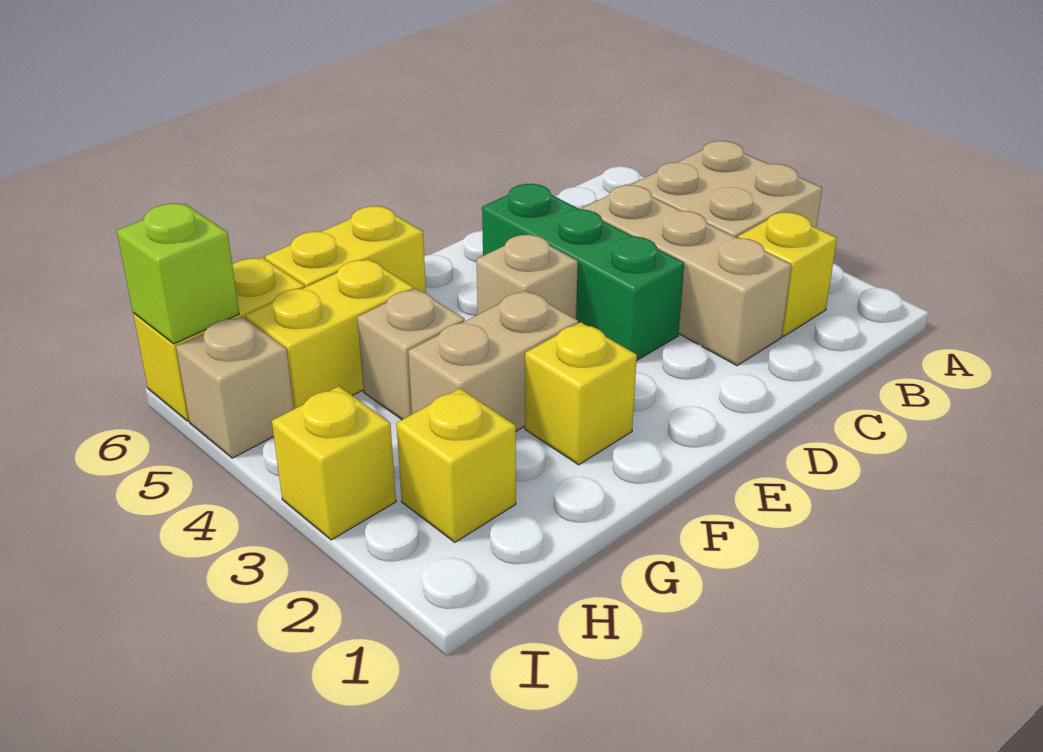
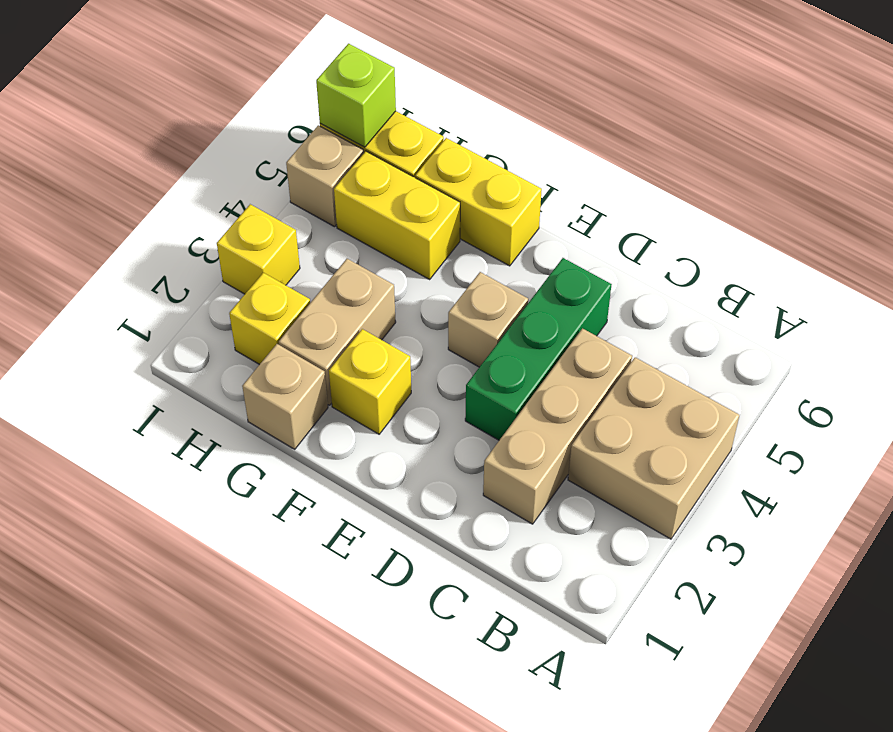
yellow 1x1 brick [738,212,837,336] -> none
tan 1x2 brick [408,290,578,431] -> tan 1x2 brick turned to [279,259,396,405]
tan 1x1 brick [357,289,465,420] -> tan 1x1 brick moved to [242,344,328,449]

